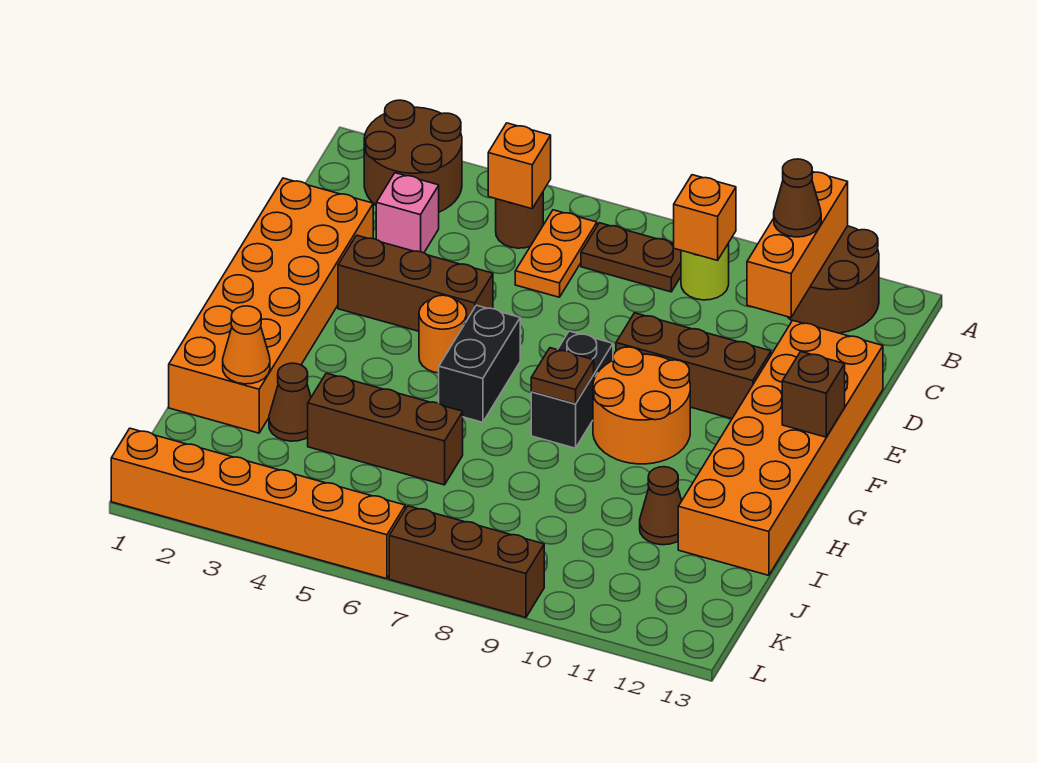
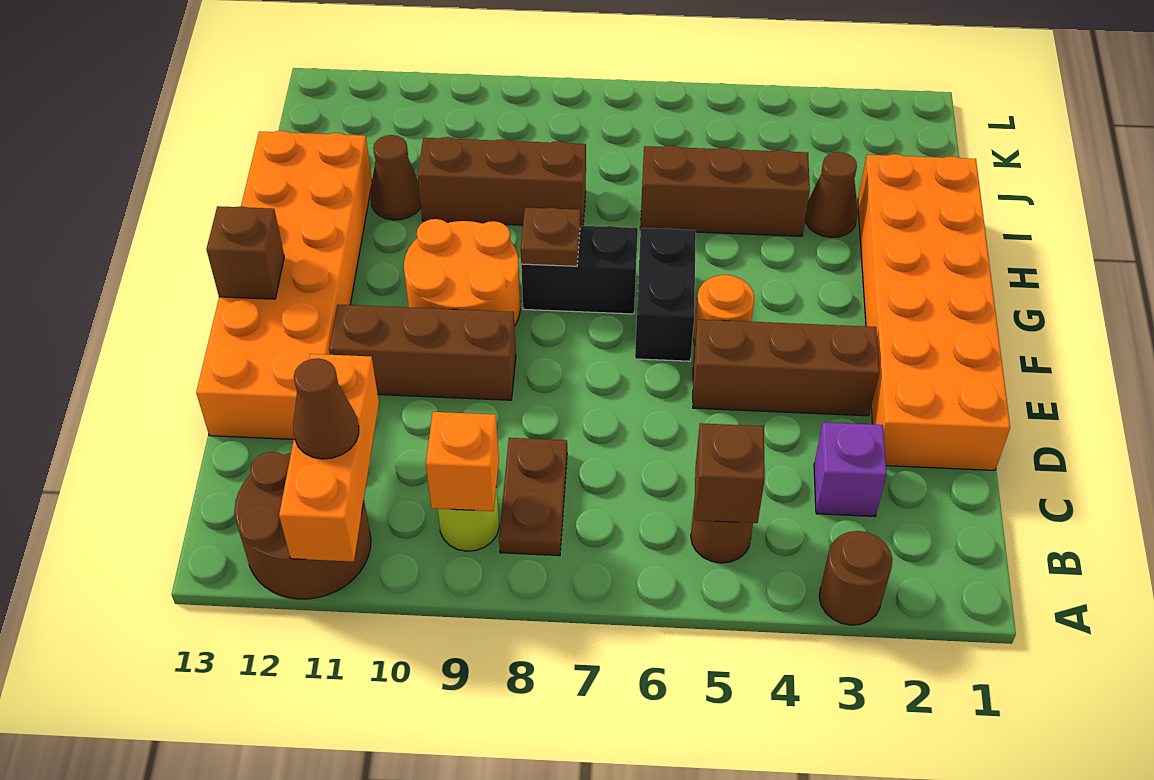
brown 2x2 round brick [364,100,462,212] -> brown 1x1 round brick [819,531,893,625]
orange 1x1 brick [488,123,551,209] -> brown 1x1 brick [695,423,765,523]
orange 1x2 plate [515,210,597,297] -> none
brown 1x2 plate [581,223,681,292] -> brown 1x2 plate turned to [499,438,567,556]
pink 1x1 brick [376,173,439,253] -> purple 1x1 brick [814,422,887,516]
black 1x2 brick [531,331,613,448] -> black 1x2 brick turned to [521,226,638,314]
orange 1x1 cone [223,306,270,384] -> none
orange 1x6 brick [111,428,405,579] -> none
brown 1x3 brick [389,506,544,617] -> brown 1x3 brick moved to [417,137,586,226]

